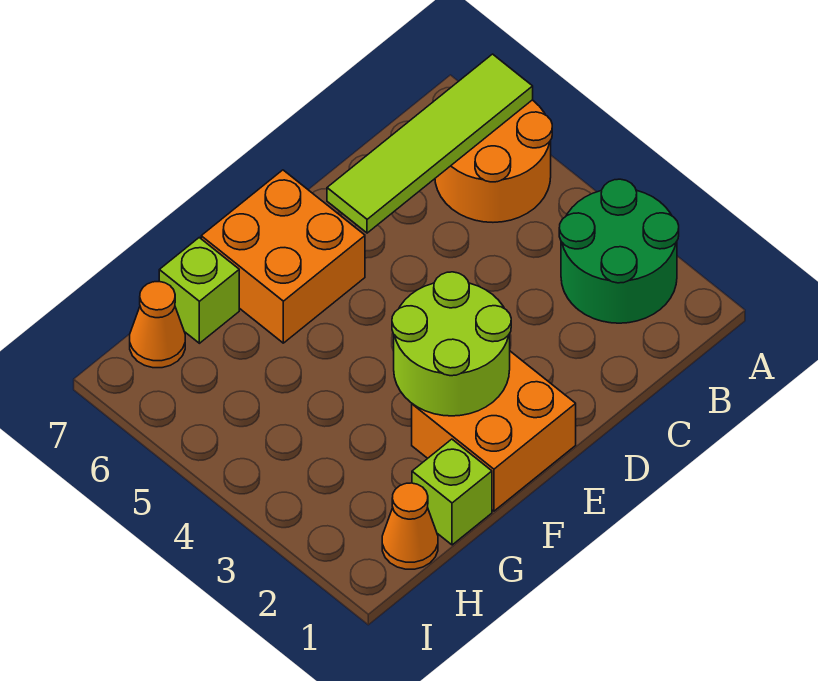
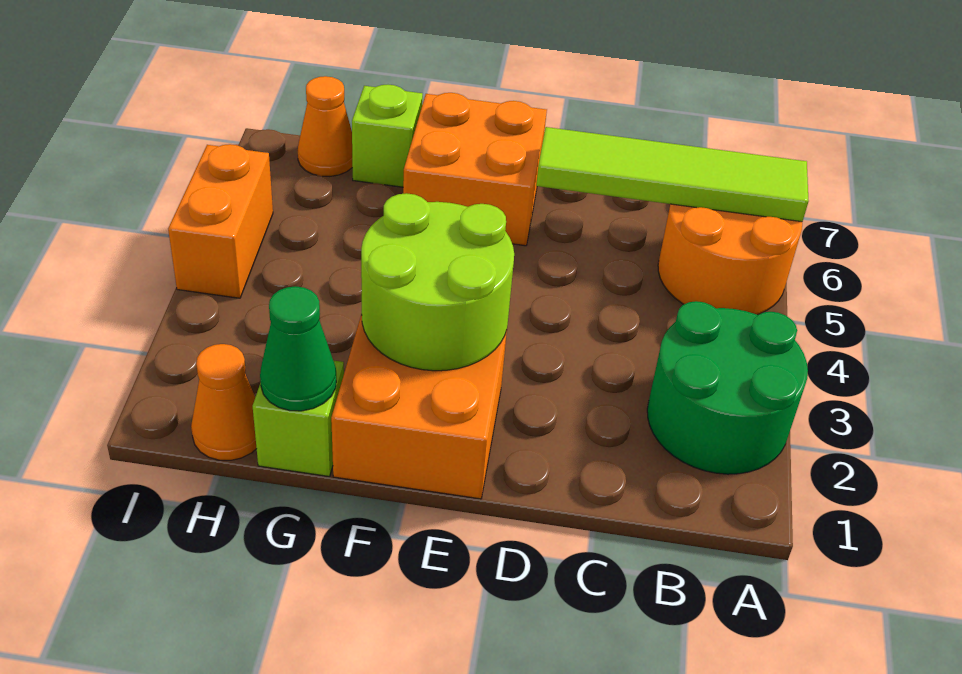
none -> green 1x1 cone [260,286,336,411]
none -> orange 1x2 brick [168,144,273,298]

